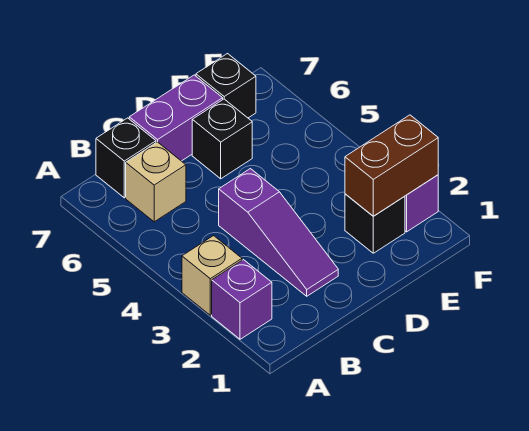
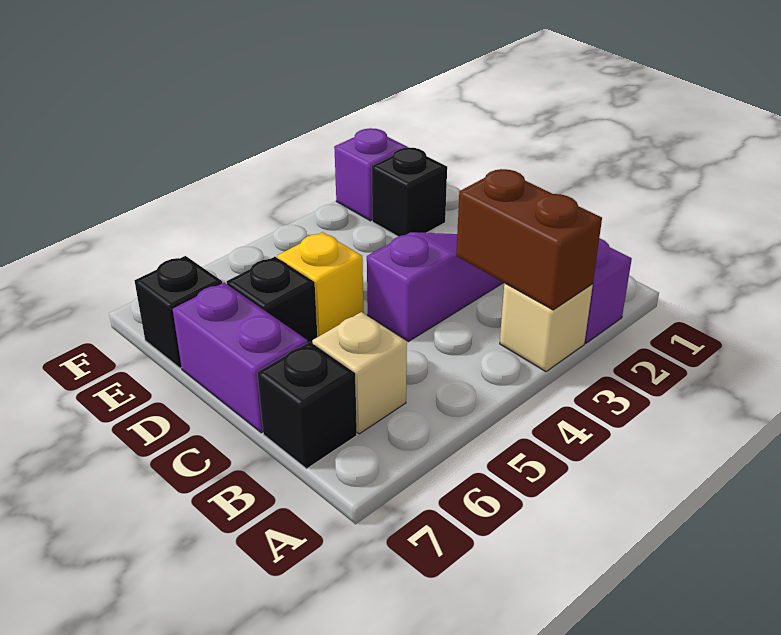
none -> yellow 1x1 brick [277,232,364,337]
brown 1x2 brick [345,115,438,216] -> brown 1x2 brick moved to [456,169,602,310]

